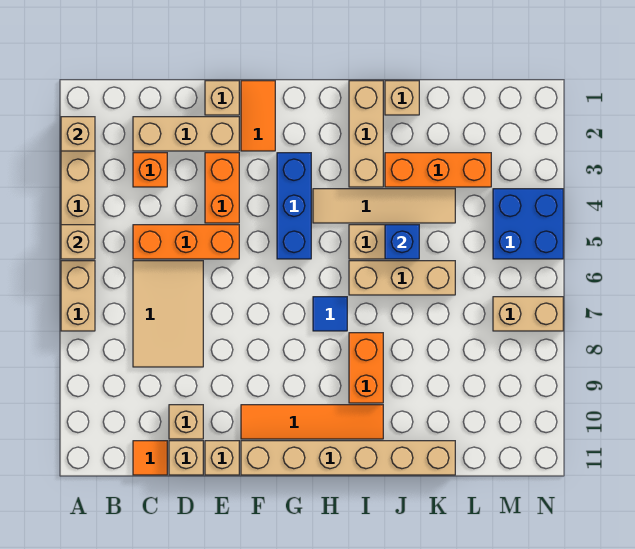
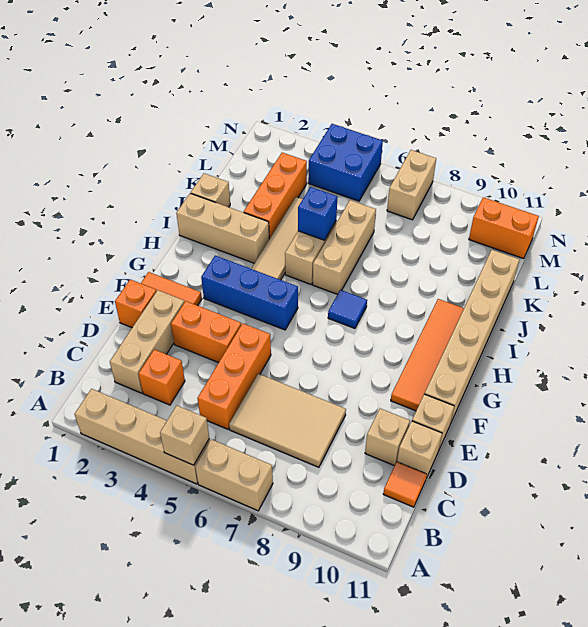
tan 1x1 brick [61,117,95,151] -> none
tan 1x1 brick [205,81,239,115] -> orange 1x1 brick [115,279,157,328]
orange 1x2 brick [349,333,383,403] -> orange 1x2 brick moved to [469,197,539,259]

